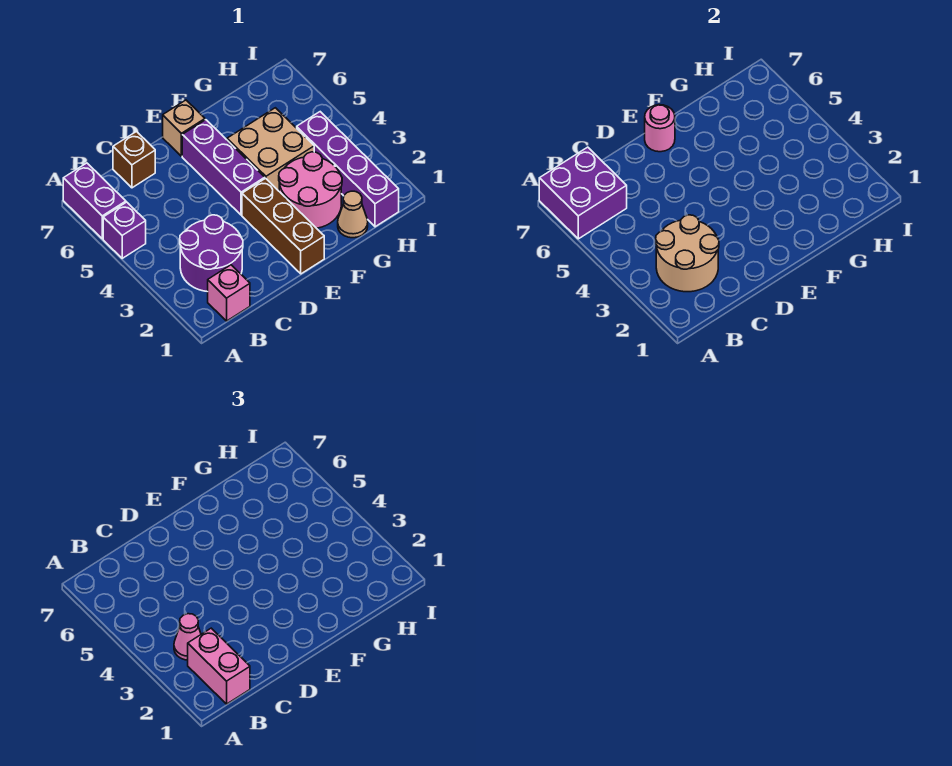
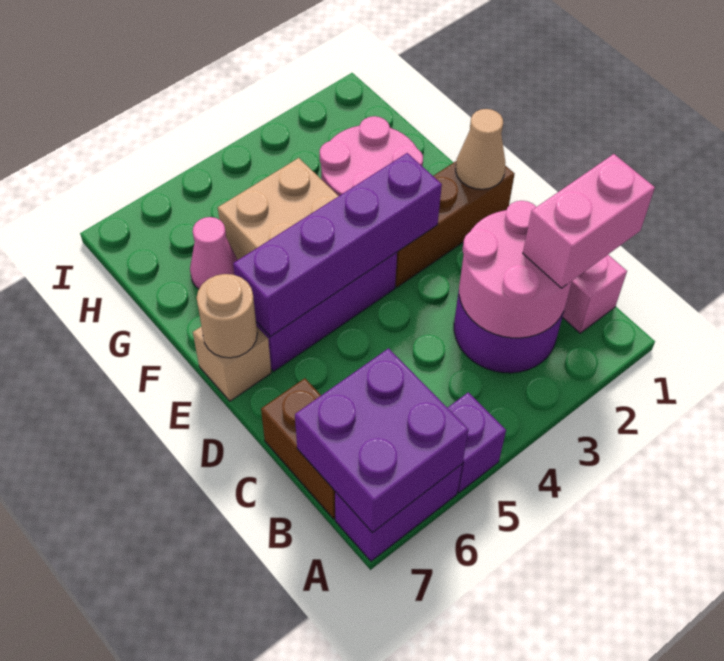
tan 2x2 round brick [656,215,719,292] -> pink 2x2 round brick [459,201,572,338]
pink 1x1 cone [174,614,201,660] -> pink 1x1 cone moved to [190,217,237,289]
brown 1x1 brick [113,132,155,188] -> brown 1x2 brick [261,378,335,519]
pink 1x1 round brick [645,105,675,152] -> tan 1x1 round brick [197,274,257,358]
tan 1x1 cone [338,191,368,238] -> tan 1x1 cone moved to [456,109,505,189]
purple 1x4 brick [297,112,399,227] -> purple 1x4 brick moved to [233,153,442,337]

